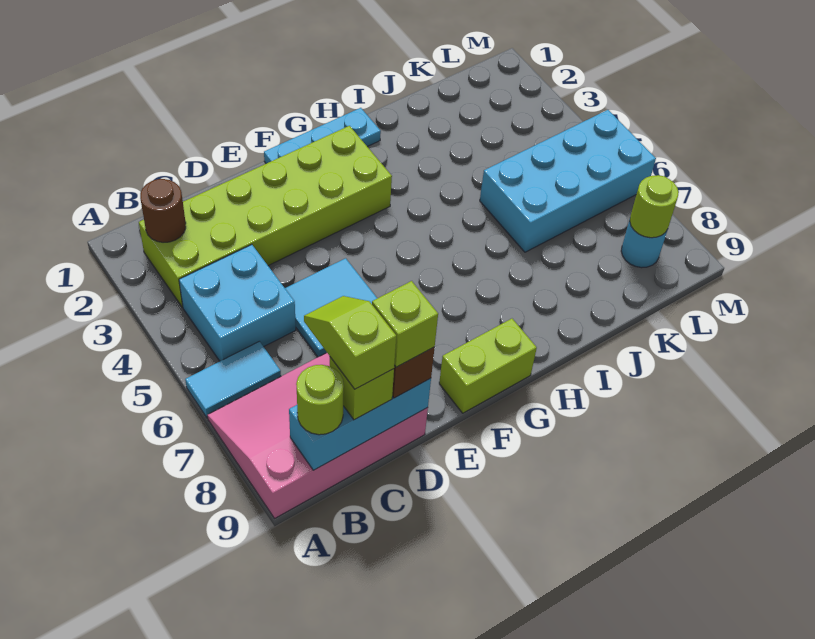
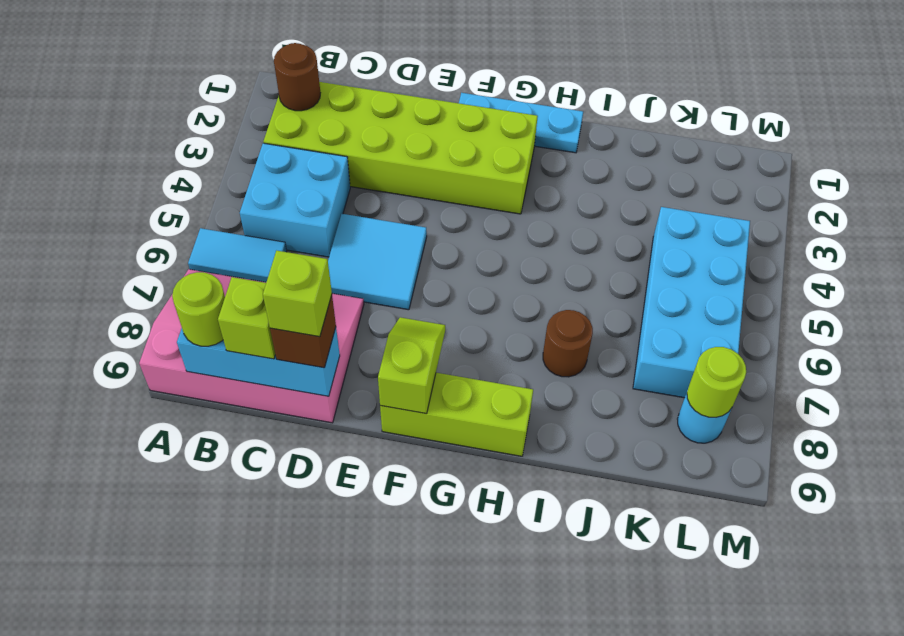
lime 1x2 slope [304,296,396,389] -> lime 1x2 slope moved to [378,317,445,414]
lime 1x2 brick [439,319,537,413] -> lime 1x3 brick [380,373,533,456]
none -> brown 1x1 round brick [543,310,593,377]
cyan 2x4 brick [480,110,656,252] -> cyan 2x4 brick turned to [633,207,750,398]

